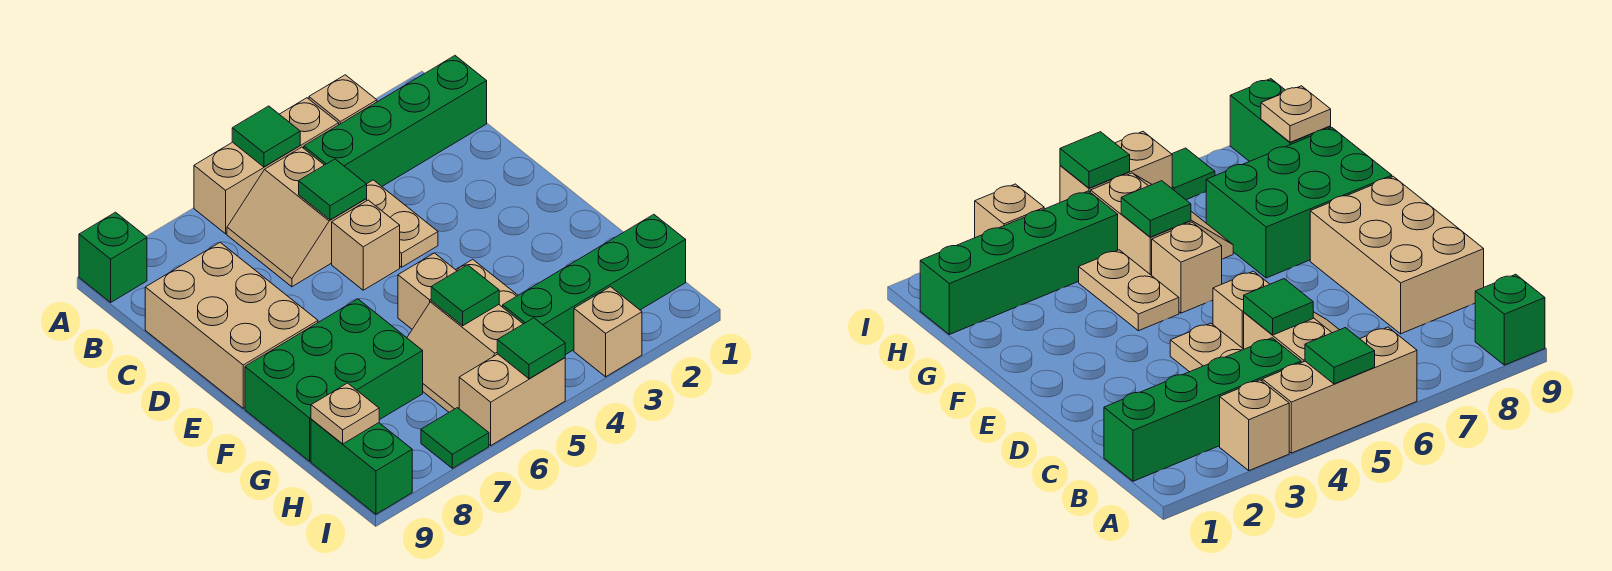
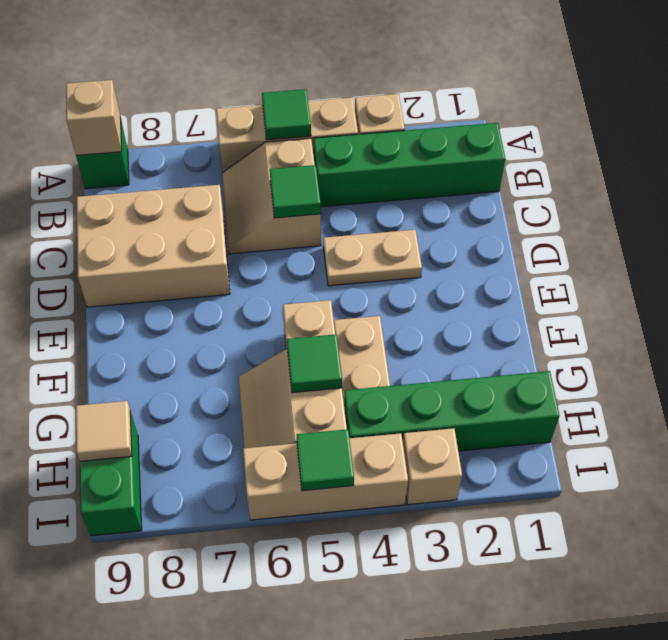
tan 1x2 plate [366,180,438,267] -> tan 1x2 plate turned to [323,230,422,286]
tan 2x3 brick [145,242,318,408] -> tan 2x3 brick turned to [77,185,230,307]
tan 1x1 brick [332,200,400,290] -> tan 1x1 brick moved to [66,80,122,155]
green 2x3 brick [245,299,423,461] -> none
tan 1x1 plate [311,383,379,444] -> tan 1x1 tile [76,401,132,461]
tan 1x2 brick [459,354,565,445] -> tan 1x3 brick [243,433,408,520]
green 1x1 tile [421,408,489,468] -> none

